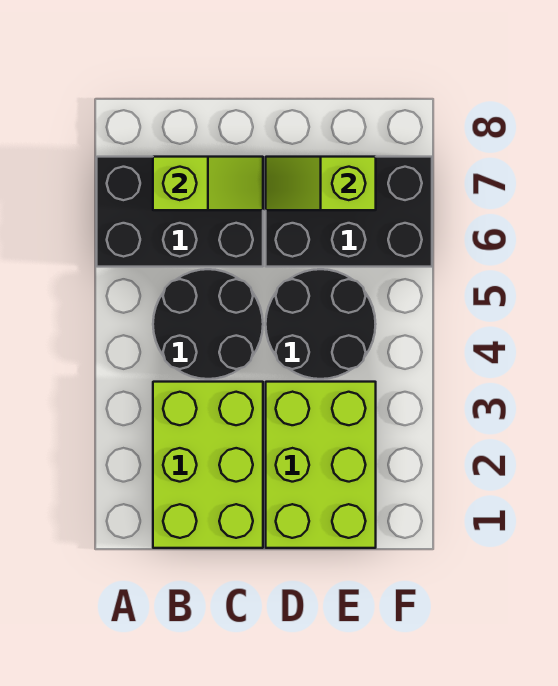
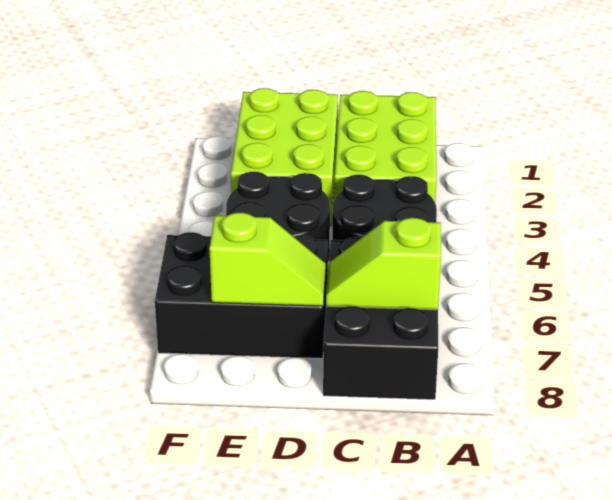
black 2x3 brick [97,157,263,267] -> black 2x3 brick turned to [323,237,438,400]

